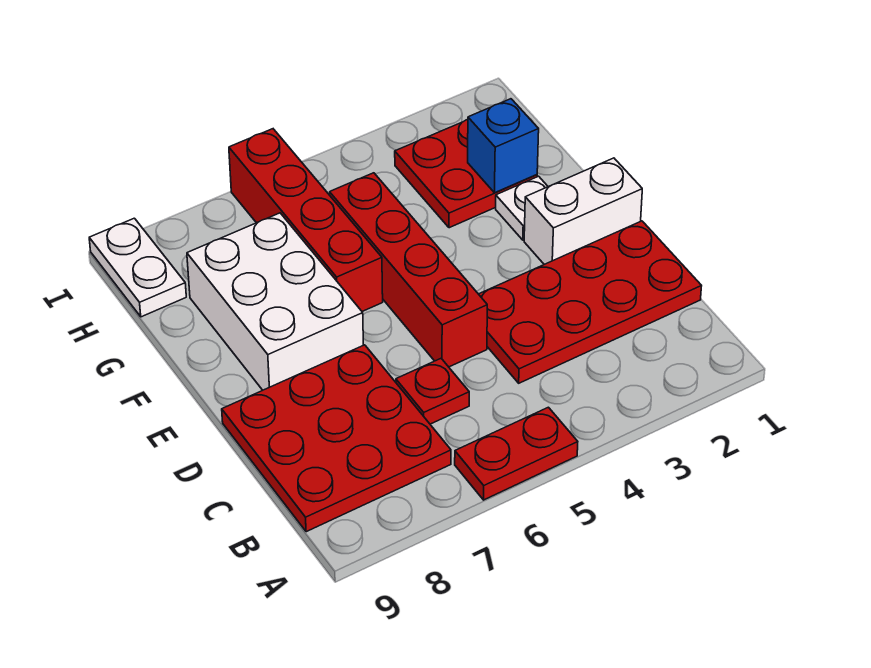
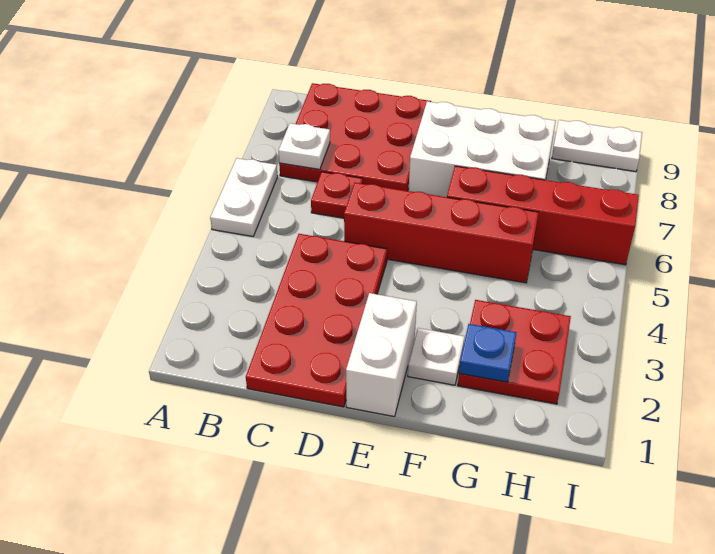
red 1x2 plate [455,407,578,500] -> white 1x2 plate [210,158,278,236]
none -> white 1x1 plate [279,123,330,169]
blue 1x1 brick [468,99,539,193] -> blue 1x1 plate [459,324,517,382]

